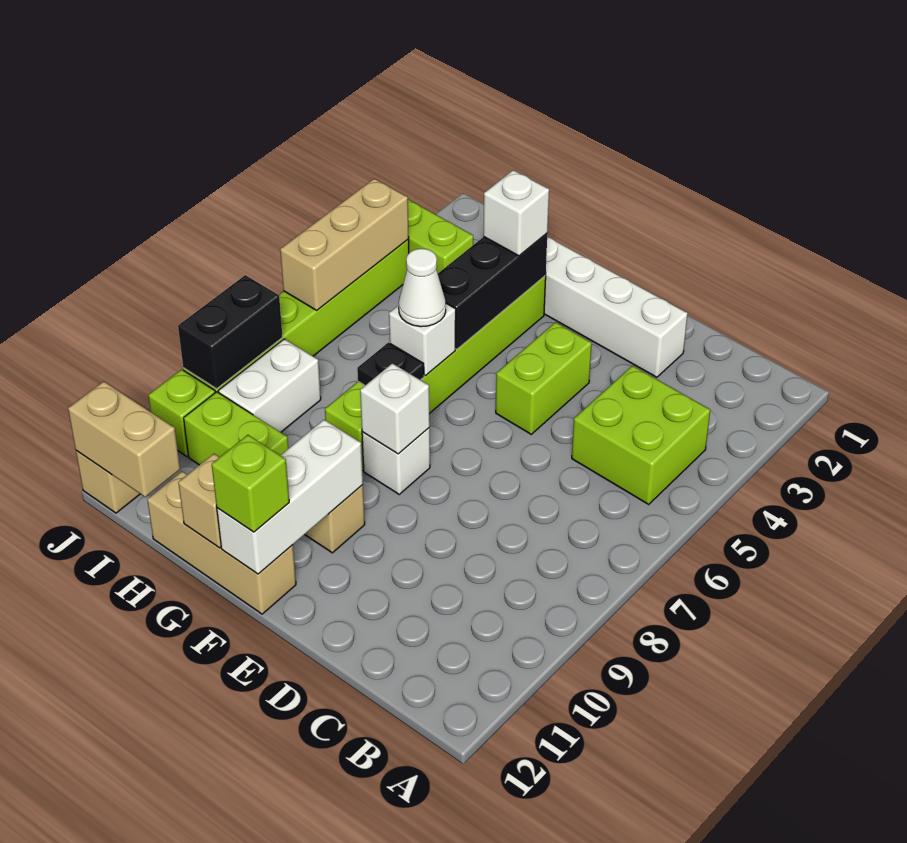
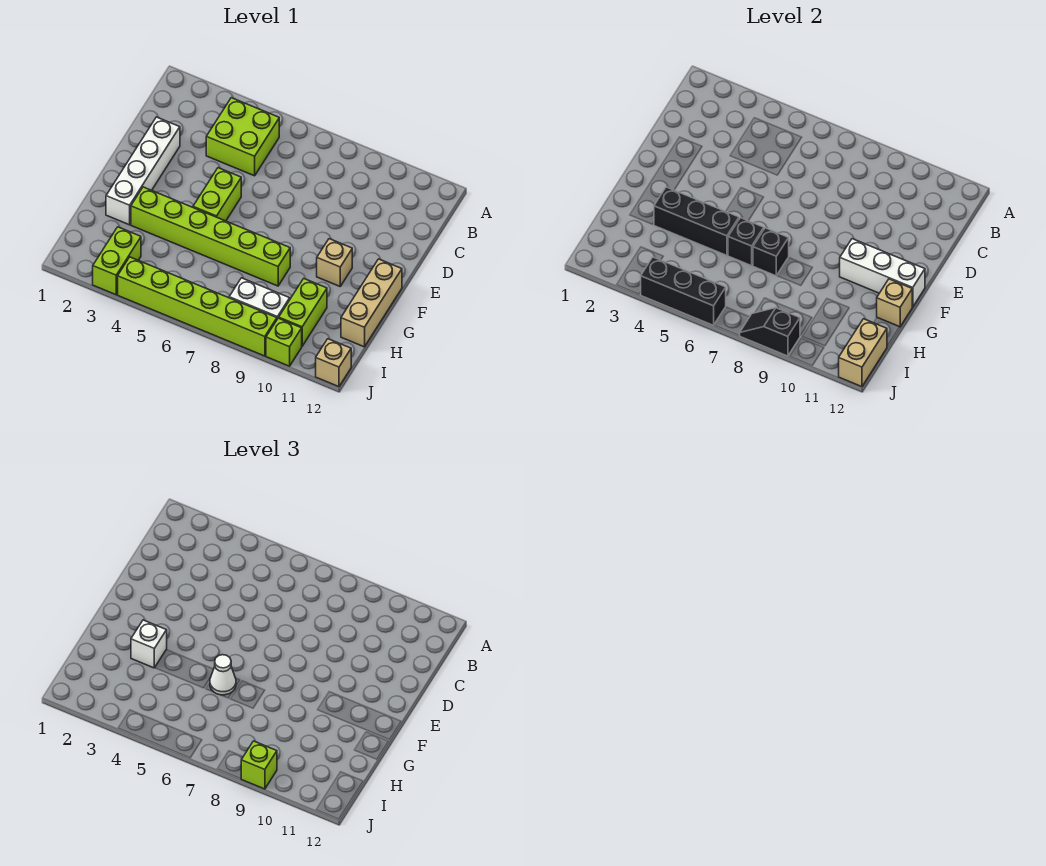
lime 1x2 brick [496,322,592,434] -> lime 1x2 brick turned to [193,168,241,221]
white 1x1 brick [362,428,430,494] -> none
white 1x1 brick [360,363,430,454] -> none
lime 1x1 brick [212,435,289,532] -> lime 1x1 brick moved to [241,741,277,789]
white 1x1 brick [389,303,456,375] -> black 1x1 brick [728,218,764,266]
black 1x1 plate [357,343,424,385] -> black 1x1 brick [753,228,789,276]
tan 1x3 brick [280,179,409,310] -> black 1x3 brick [640,257,726,325]
black 1x2 brick [178,275,282,389] -> black 1x2 slope [740,308,800,356]

